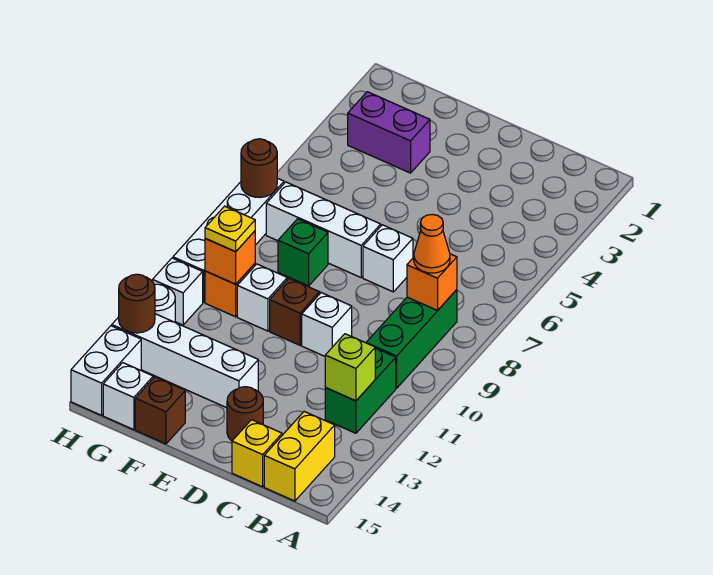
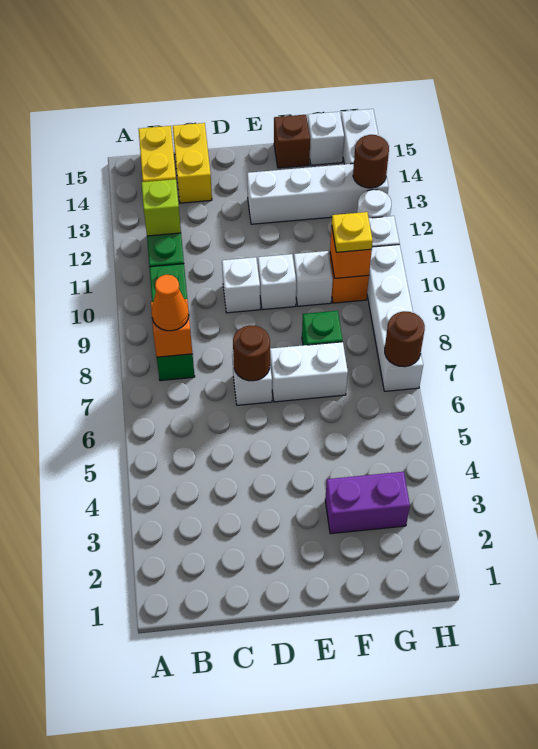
yellow 1x1 brick [232,420,282,487] -> yellow 1x2 brick [173,123,212,203]
brown 1x1 round brick [227,387,263,441] -> brown 1x1 round brick moved to [233,325,270,381]
white 1x3 brick [266,182,381,277] -> white 1x2 brick [270,342,348,402]
brown 1x1 brick [270,278,320,345] -> white 1x1 brick [258,254,296,310]

